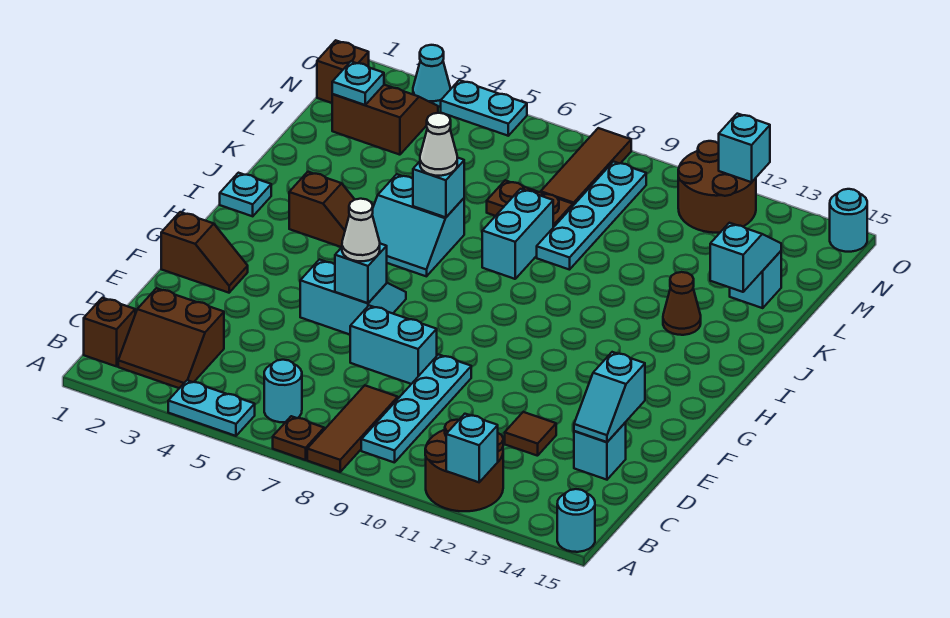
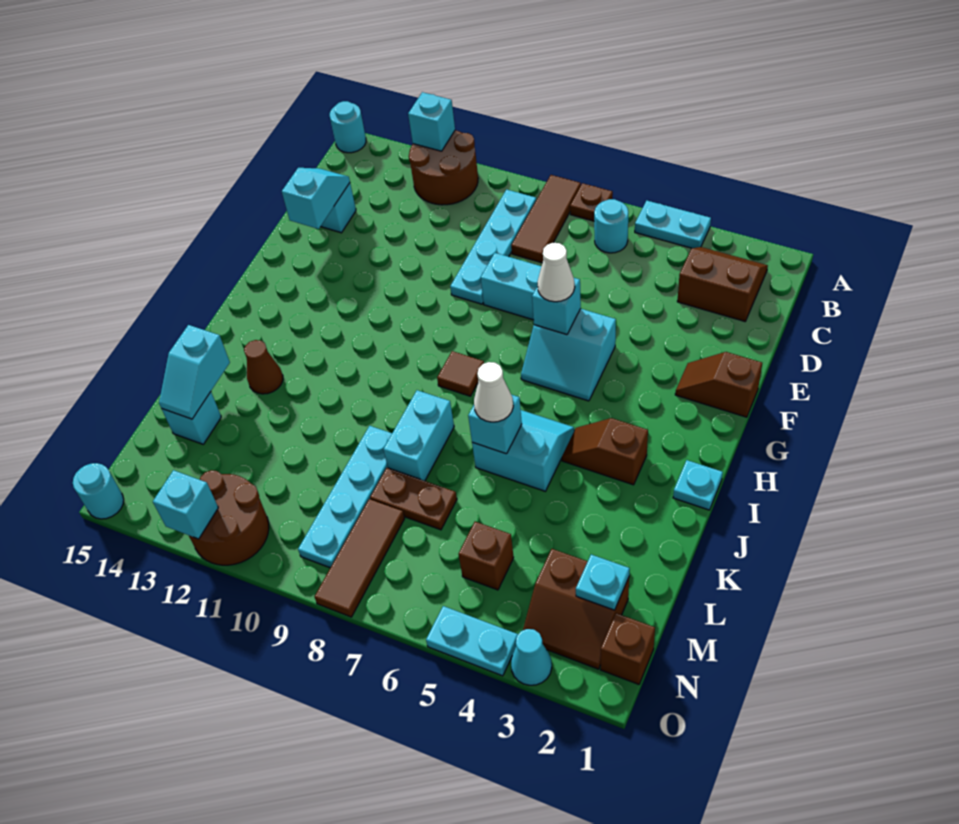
brown 1x1 brick [84,298,135,366] -> brown 1x1 brick moved to [459,522,514,590]
brown 1x1 tile [505,412,556,456] -> brown 1x1 tile moved to [437,351,484,396]

